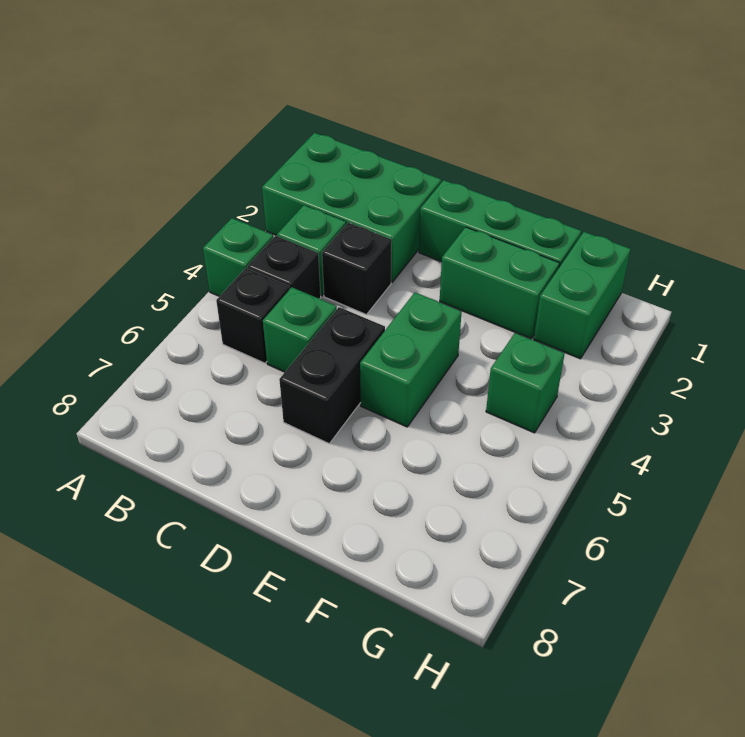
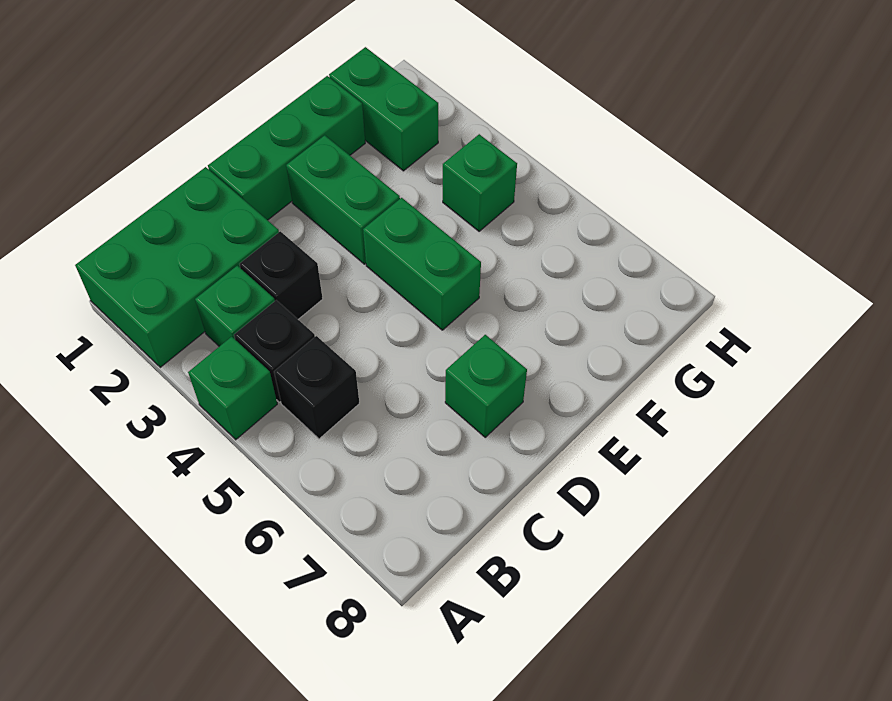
green 1x1 brick [263,287,337,372] -> green 1x1 brick moved to [445,335,527,437]
black 1x2 brick [279,307,385,443] -> none
green 1x2 brick [440,227,559,339] -> green 1x2 brick turned to [286,135,400,264]

